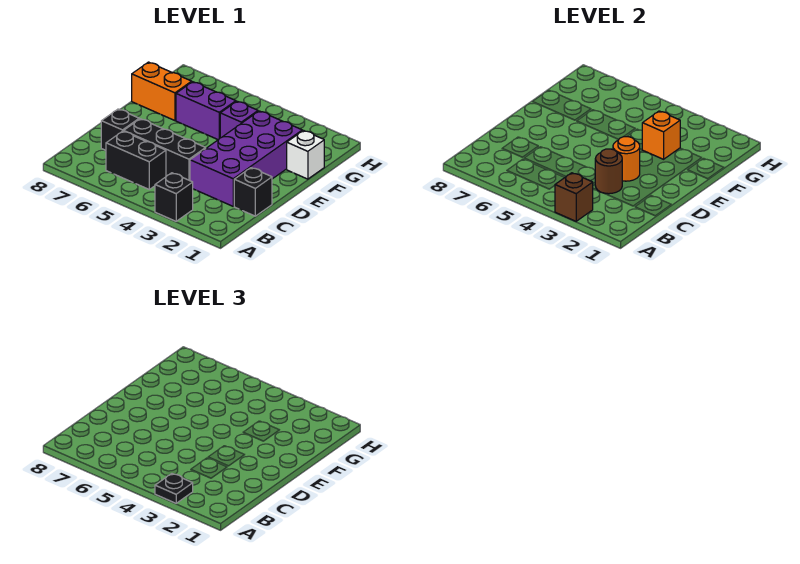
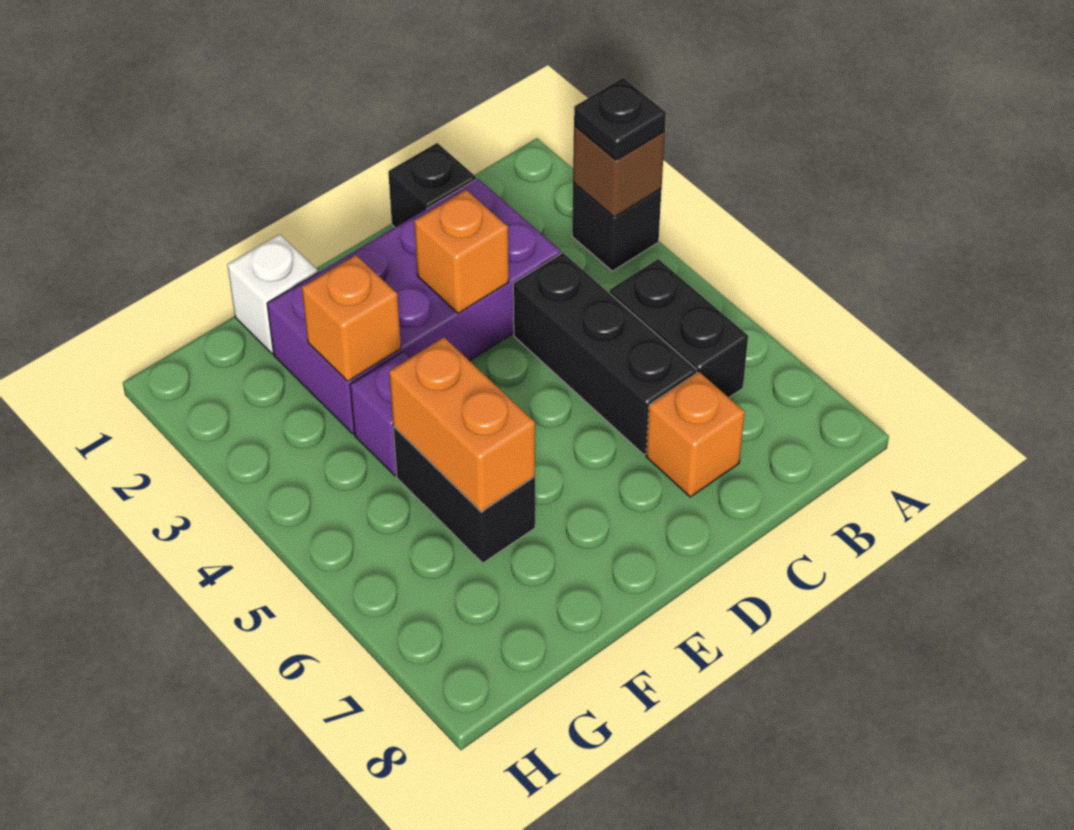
brown 1x1 round brick [595,149,622,194] -> none
black 1x1 brick [101,109,139,150] -> orange 1x1 brick [646,372,745,497]
orange 1x1 round brick [613,137,640,181] -> orange 1x1 brick [414,190,509,313]
purple 1x2 brick [176,82,236,140] -> black 1x2 brick [393,426,535,563]
orange 1x2 brick [132,62,192,121] -> orange 1x2 brick moved to [389,337,535,512]

